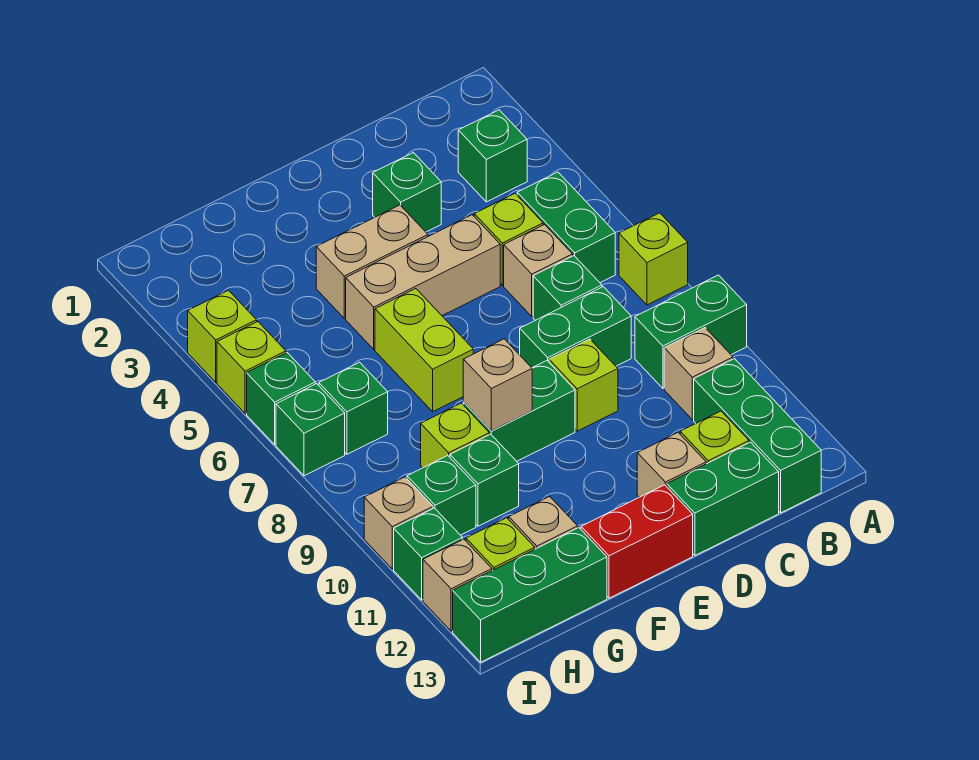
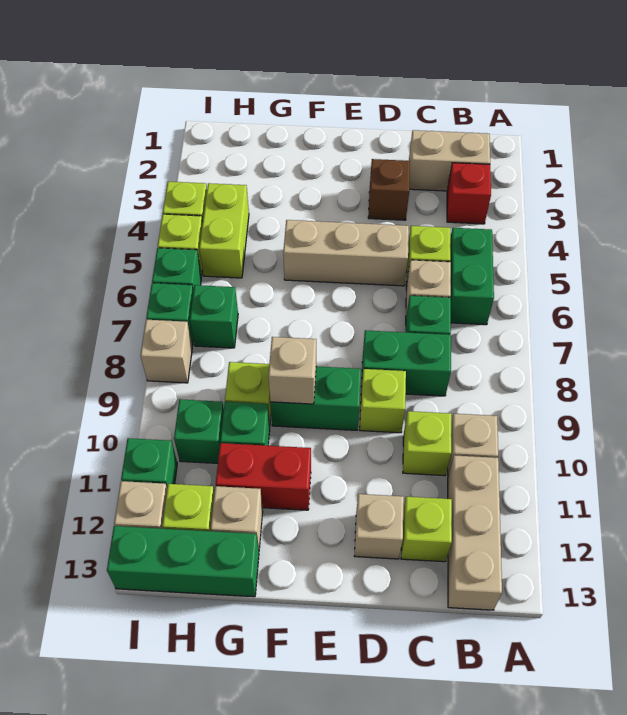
lime 1x1 brick [619,213,688,305] -> lime 1x1 brick moved to [403,411,451,476]
green 1x2 brick [635,275,747,388] -> none
green 1x1 brick [458,110,527,202] -> red 1x1 brick [447,163,491,224]
green 1x3 brick [694,359,821,513] -> tan 1x3 brick [448,455,502,610]
green 1x2 brick [667,442,779,555] -> none
green 1x1 brick [373,153,441,232] -> brown 1x1 brick [368,159,410,220]
tan 1x2 brick [316,205,428,318] -> tan 1x2 brick moved to [409,130,490,191]
red 1x2 brick [581,485,693,598] -> red 1x2 brick moved to [216,443,311,510]
lime 1x2 brick [375,289,473,411] -> lime 1x2 brick moved to [199,183,249,278]
tan 1x1 brick [364,477,433,569] -> tan 1x1 brick moved to [140,320,192,383]

